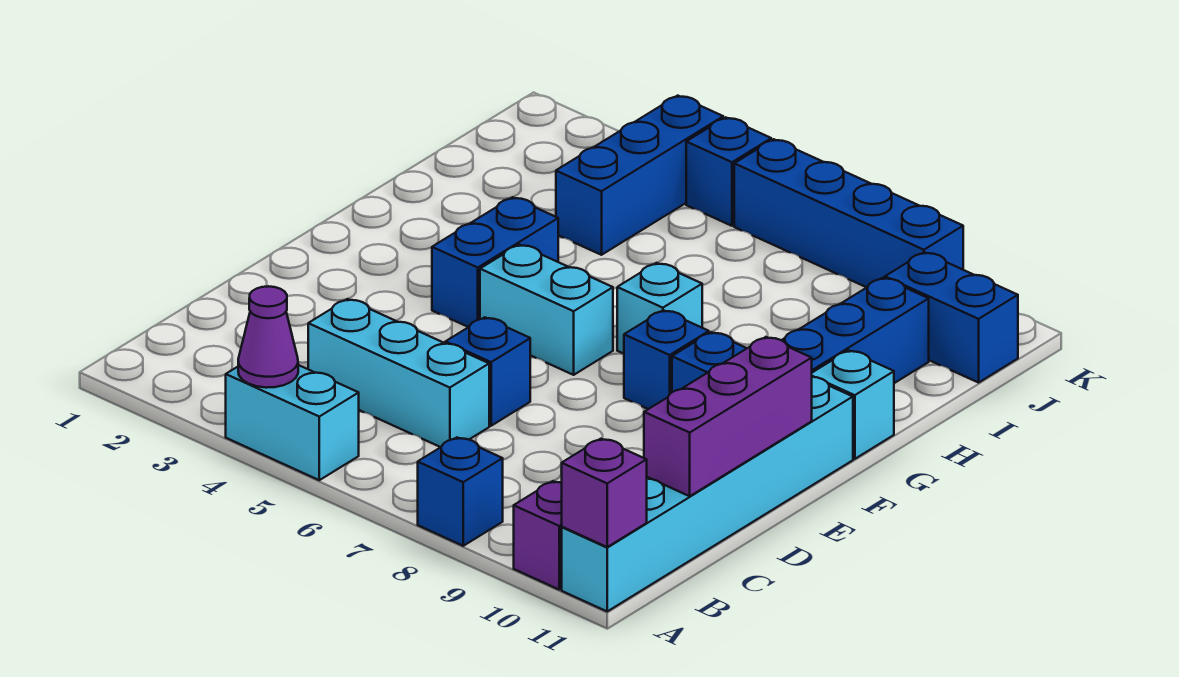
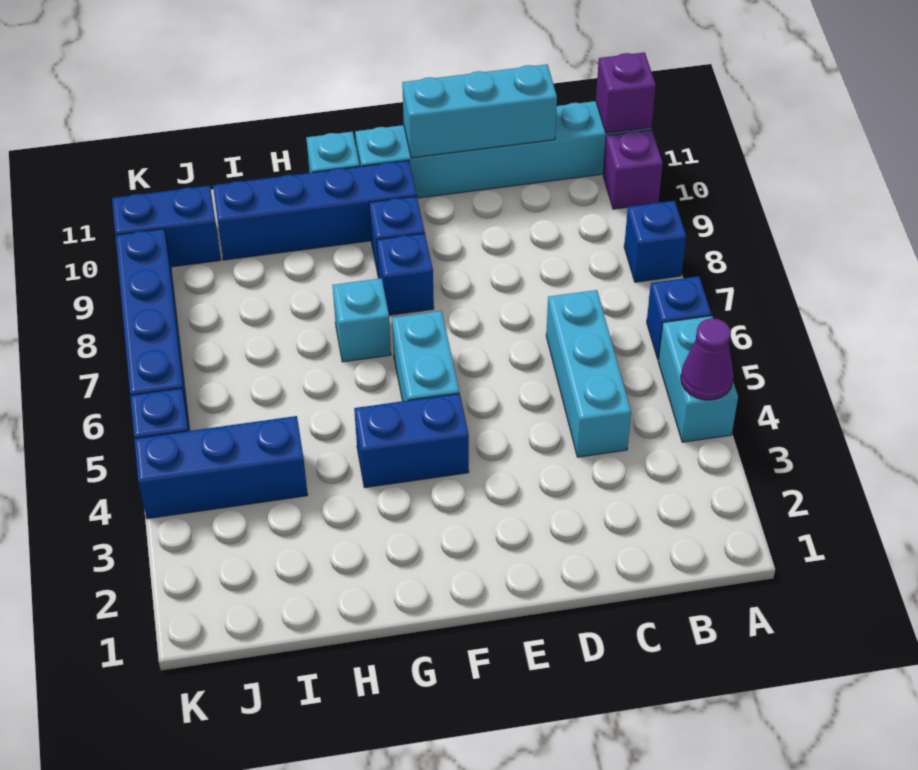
purple 1x3 brick [644,337,812,496] -> cyan 1x3 brick [402,64,557,158]
blue 1x1 brick [445,317,530,426] -> blue 1x1 brick moved to [647,276,711,360]
blue 1x2 brick [885,252,1018,383] -> blue 1x2 brick turned to [112,186,221,267]

